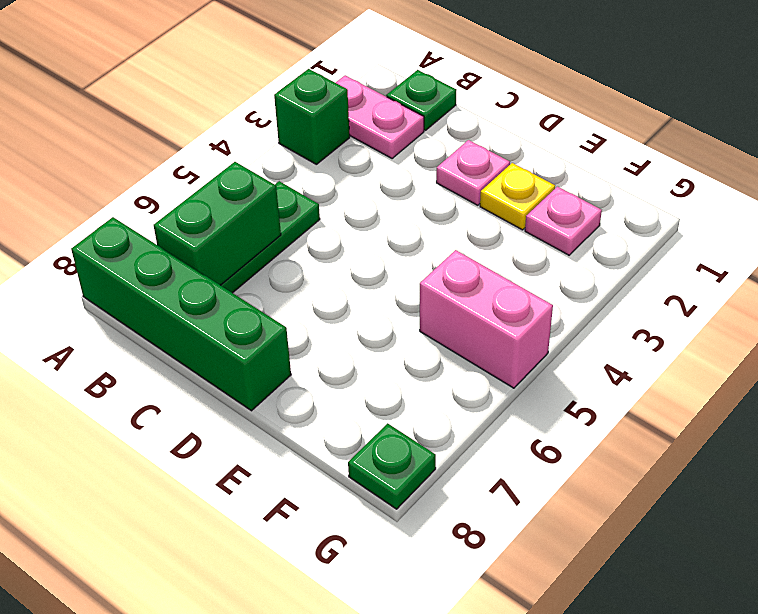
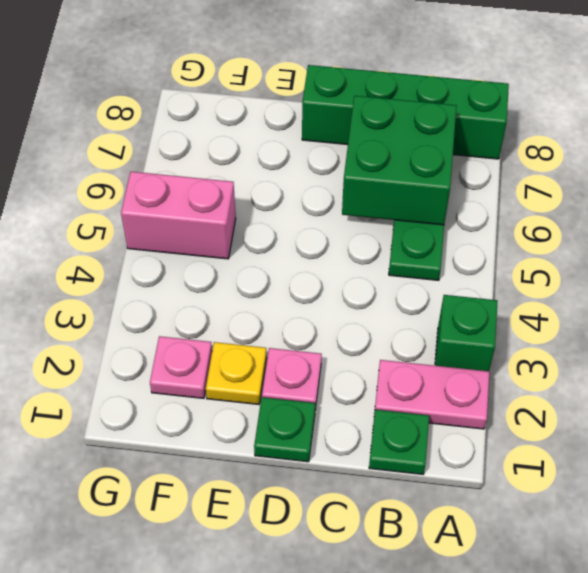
green 1x2 brick [154,162,281,285] -> green 2x2 brick [342,96,457,225]
green 1x1 plate [348,423,436,509] -> green 1x1 plate moved to [254,397,315,462]

